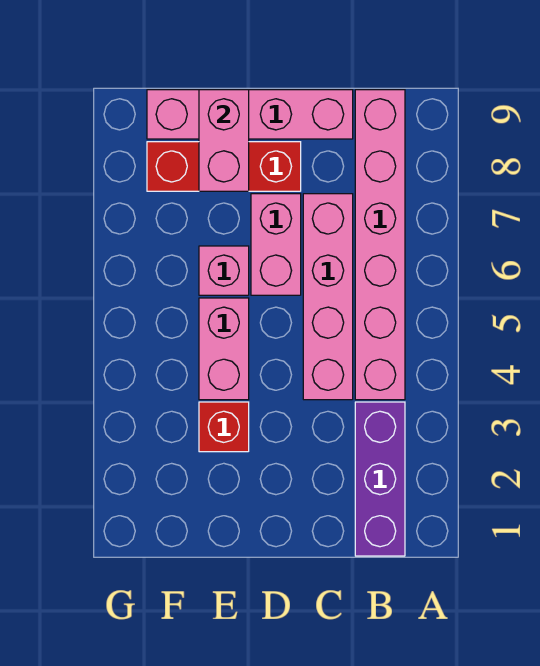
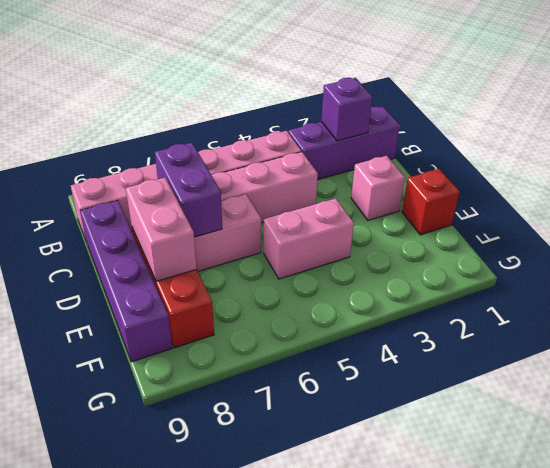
none -> purple 1x1 brick [321,78,372,141]
none -> purple 1x2 brick [155,143,222,237]
pink 1x4 brick [147,90,353,139] -> purple 1x4 brick [80,200,172,362]
red 1x1 brick [199,402,249,452] -> red 1x1 brick moved to [402,169,460,235]
pink 1x1 brick [199,246,249,295] -> pink 1x1 brick moved to [351,156,405,220]
pink 1x2 brick [199,90,249,191] -> pink 1x2 brick turned to [126,177,197,281]

